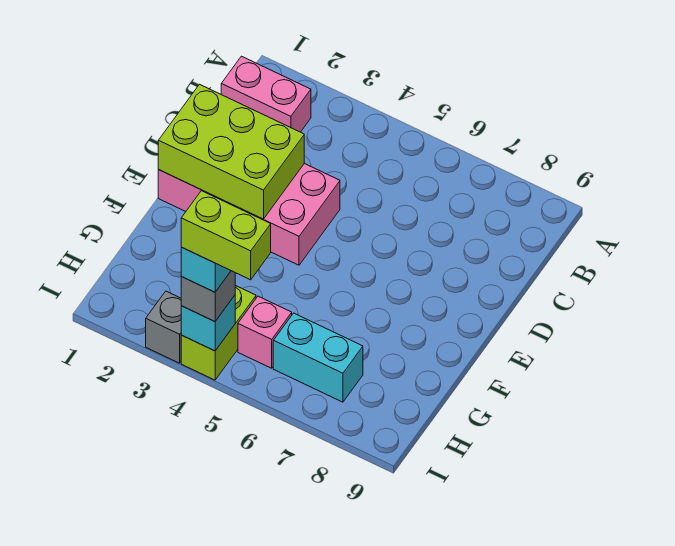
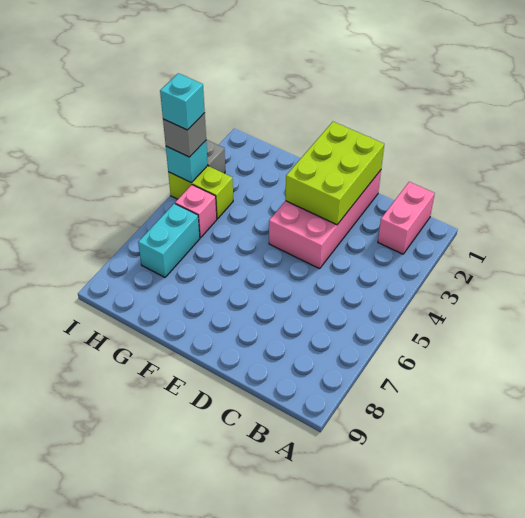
lime 1x2 brick [181,191,271,280] -> none

